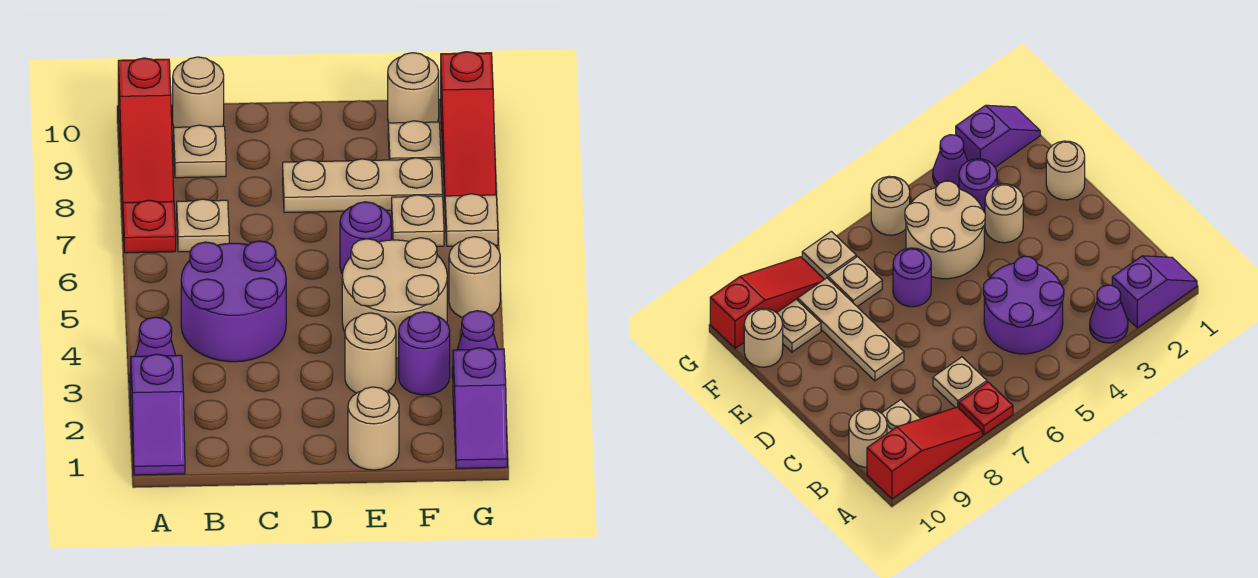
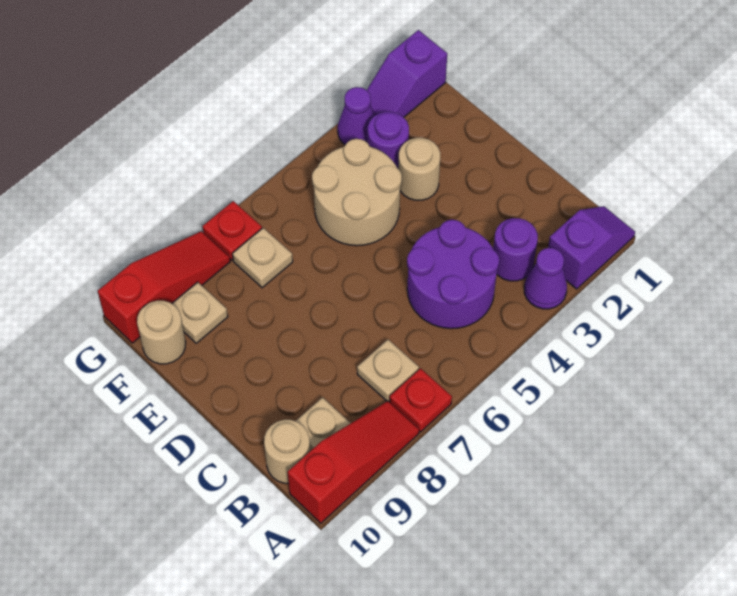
tan 1x3 plate [283,158,443,213] -> none
tan 1x1 round brick [348,387,399,470] -> none
purple 1x1 round brick [340,202,391,274] -> purple 1x1 round brick moved to [493,218,538,281]
purple 1x2 slope [453,348,507,468] -> purple 1x2 slope turned to [367,30,447,117]
tan 1x1 round brick [449,237,500,318] -> none
tan 1x1 plate [445,194,498,246] -> red 1x1 plate [202,201,262,260]

